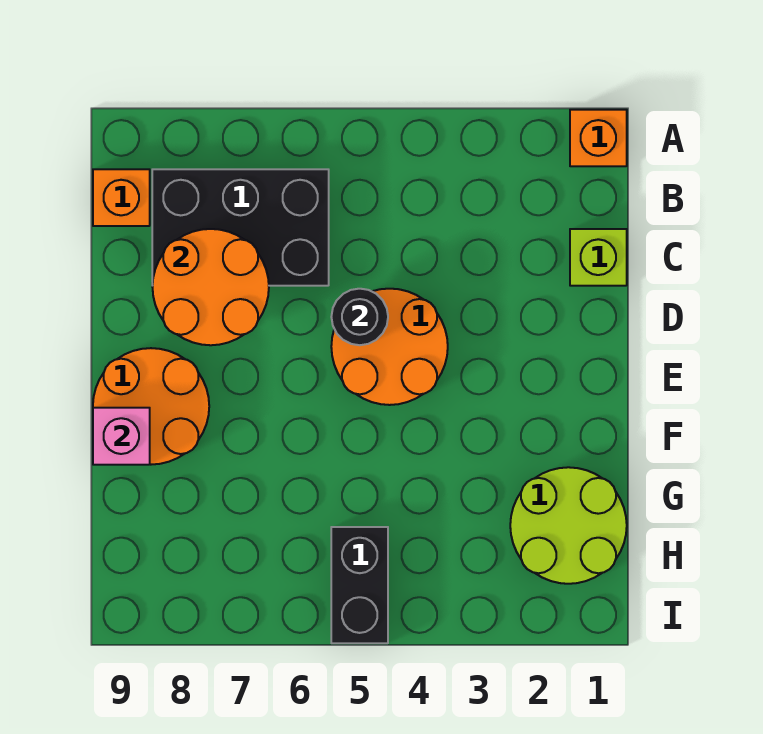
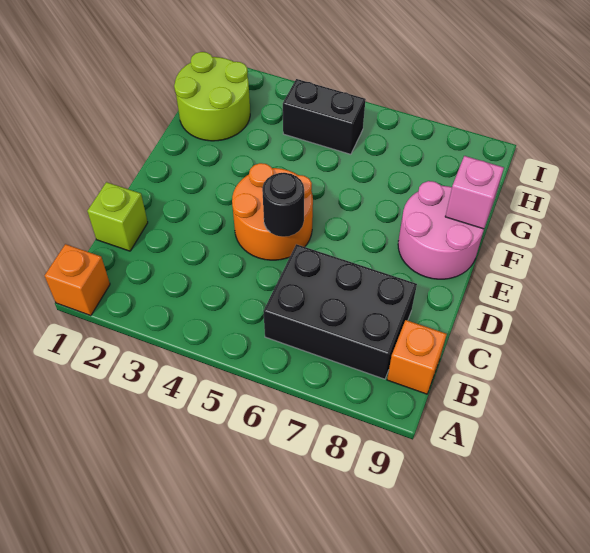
orange 2x2 round brick [153,229,269,345] -> none
orange 2x2 round brick [93,348,209,465] -> pink 2x2 round brick [398,181,484,279]
black 1x2 brick [331,527,388,643] -> black 1x2 brick turned to [283,79,366,154]

